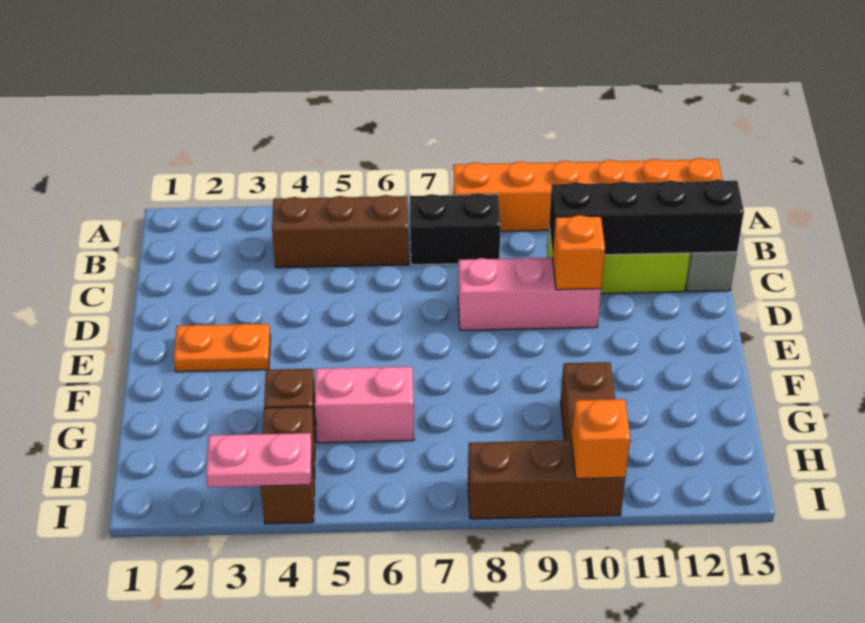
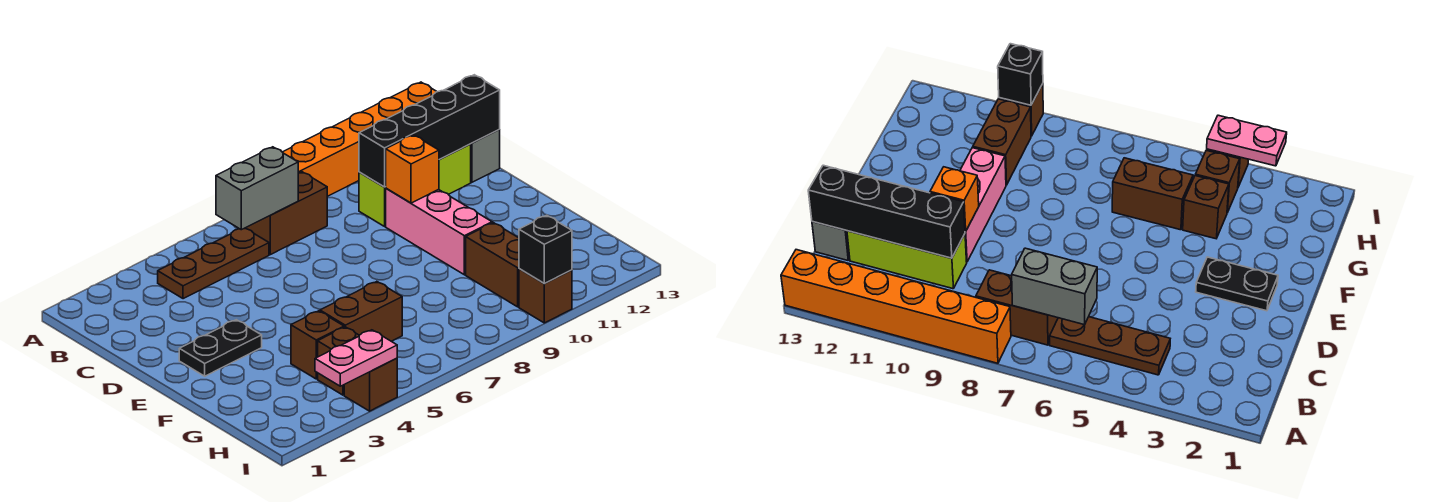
brown 1x3 brick [272,195,409,268] -> brown 1x3 plate [158,228,269,299]
none -> grey 1x2 brick [216,147,298,230]
black 1x2 brick [410,193,501,265] -> brown 1x2 brick [245,172,327,255]
pink 1x3 brick [458,257,601,330] -> pink 1x3 brick turned to [386,188,492,275]
orange 1x2 plate [174,324,270,372] -> black 1x2 plate [179,320,262,376]
pink 1x2 brick [315,367,414,443] -> brown 1x2 brick [320,282,402,341]
brown 1x3 brick [468,440,625,519] -> brown 1x1 brick [519,269,572,323]
orange 1x1 brick [571,399,630,479] -> black 1x1 brick [519,215,572,284]

